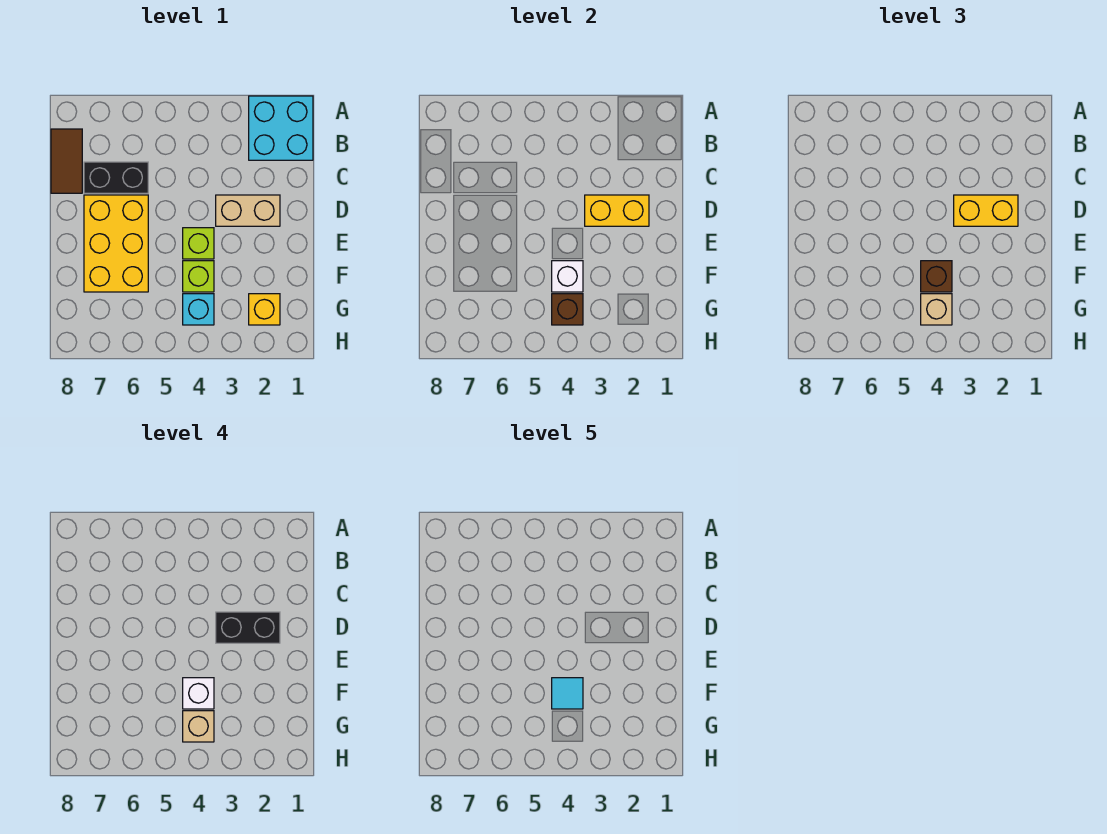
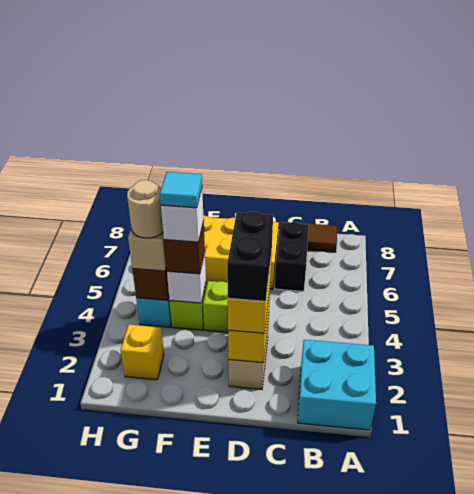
tan 1x1 brick [183,711,214,742] -> tan 1x1 round brick [127,180,163,238]

